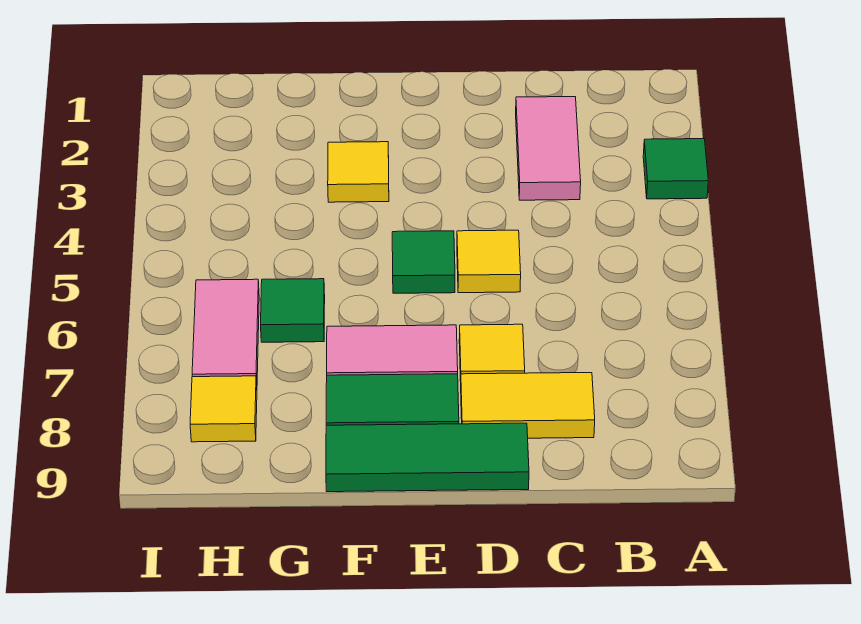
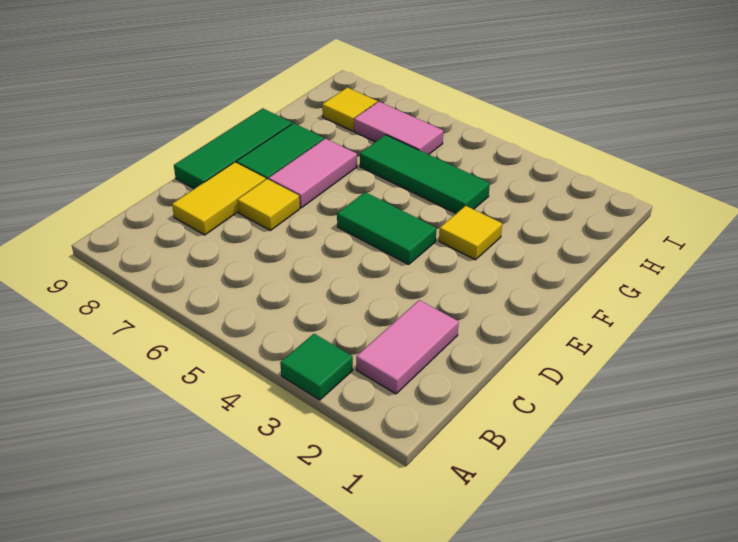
pink 1x2 tile [516,97,581,200] -> pink 1x2 tile turned to [356,300,459,394]
yellow 1x1 tile [457,230,521,293] -> none
green 1x1 tile [392,231,455,293] -> green 1x2 tile [337,192,436,264]
green 1x1 tile [261,279,325,342] -> green 1x3 tile [360,135,490,213]

